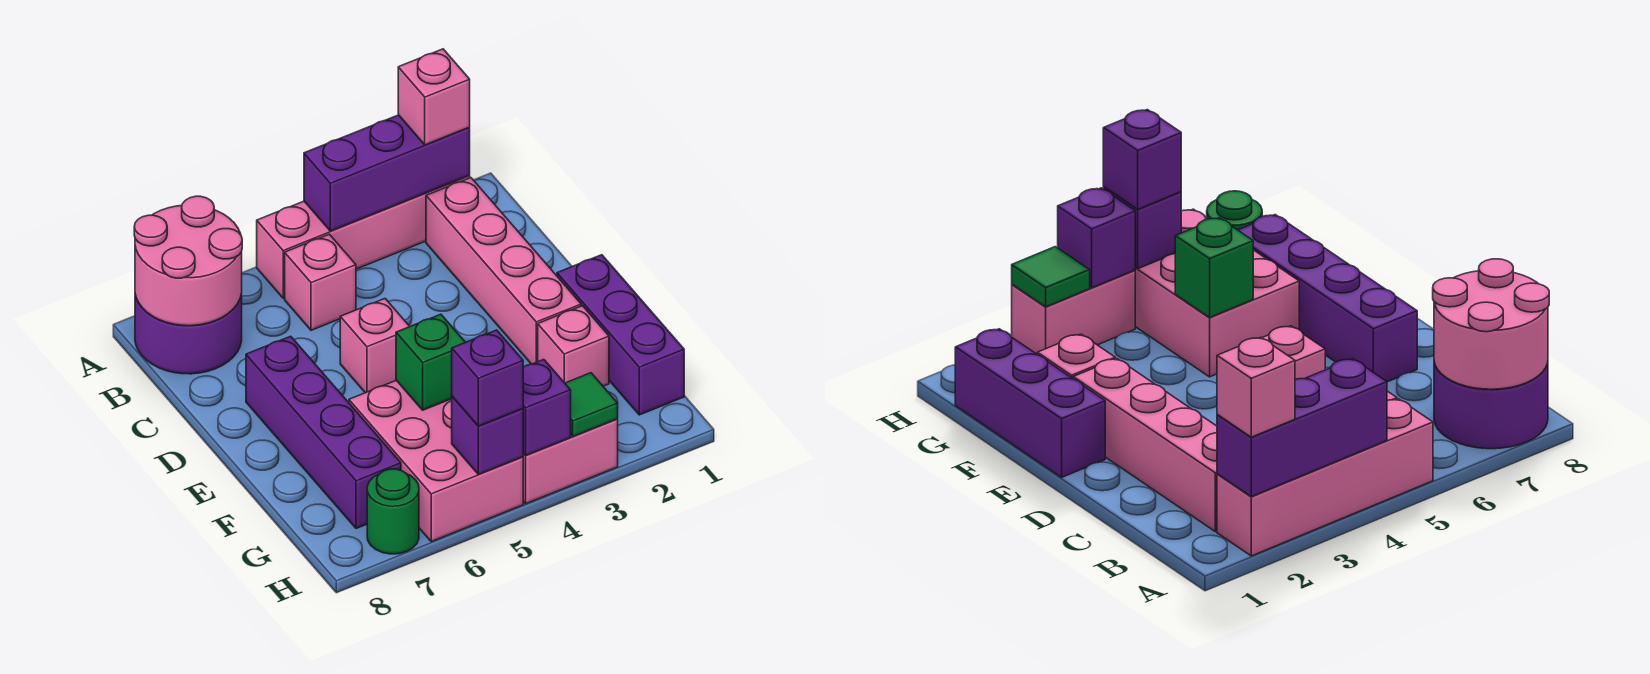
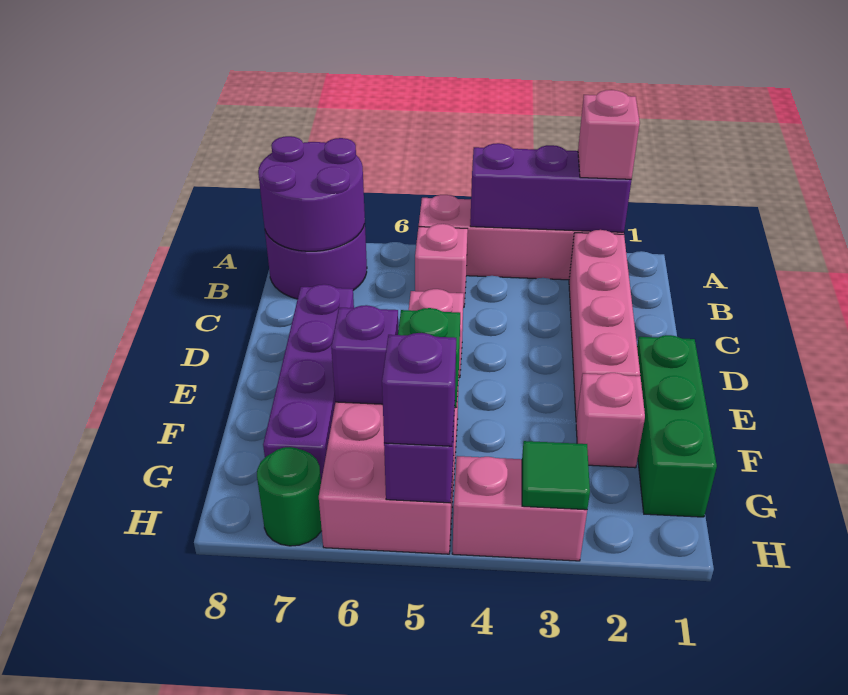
pink 2x2 round brick [134,196,242,326] -> purple 2x2 round brick [258,136,365,251]
purple 1x3 brick [557,255,684,415] -> green 1x3 brick [637,335,717,517]
purple 1x1 brick [523,359,571,456] -> purple 1x1 brick moved to [331,305,398,404]

